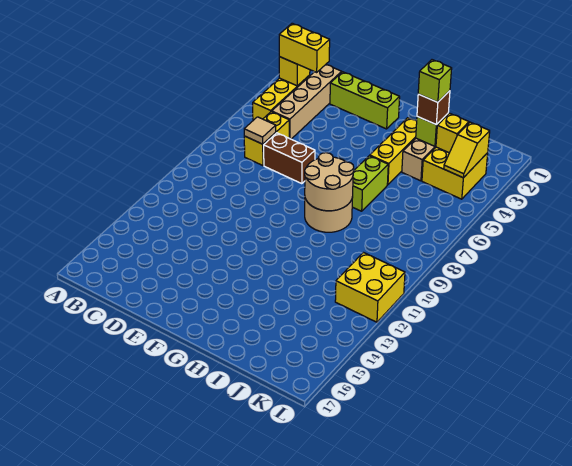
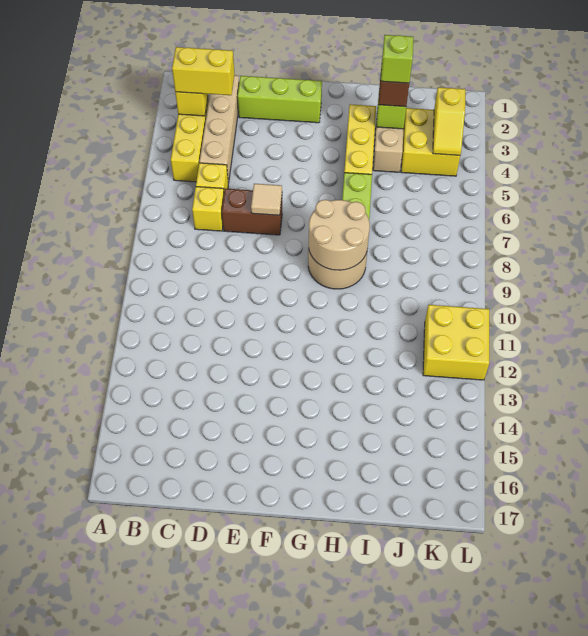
tan 1x1 tile [244,117,276,144] -> tan 1x1 tile moved to [251,184,282,215]
yellow 1x1 brick [436,113,469,153] -> none

